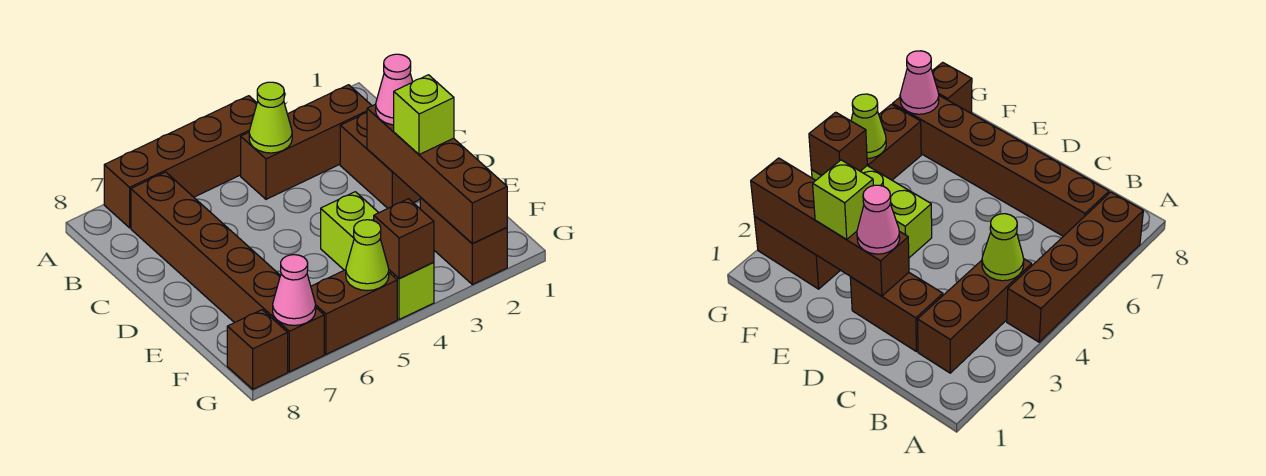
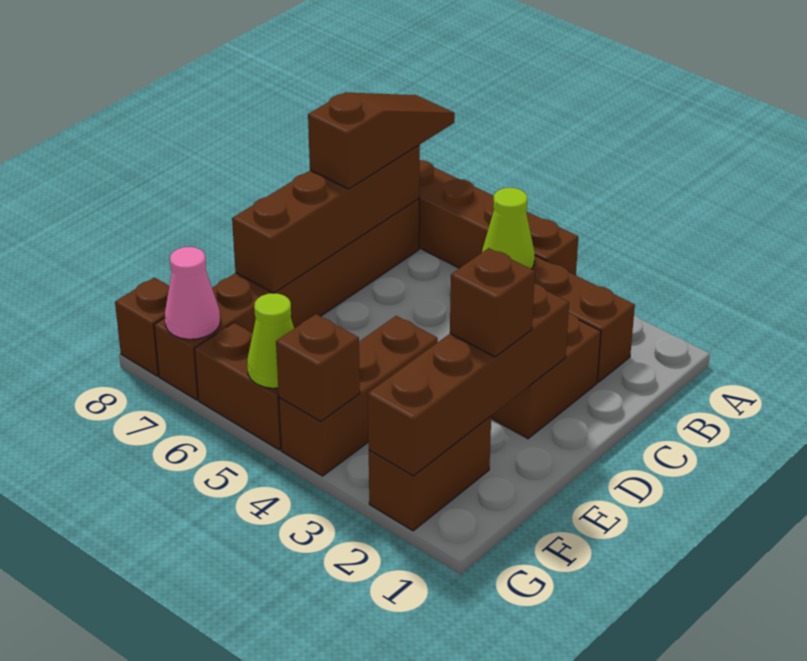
none -> brown 1x3 slope [308,92,455,189]
none -> brown 1x4 brick [232,145,420,293]
pink 1x1 cone [376,54,413,125] -> none
lime 1x1 brick [394,75,454,155] -> brown 1x1 brick [450,248,535,357]
lime 1x3 brick [321,192,434,320] -> brown 1x3 brick [279,316,438,476]

